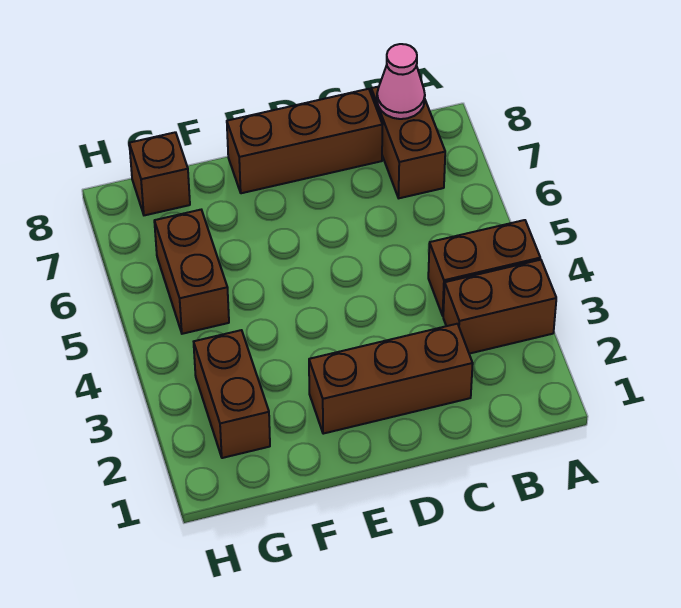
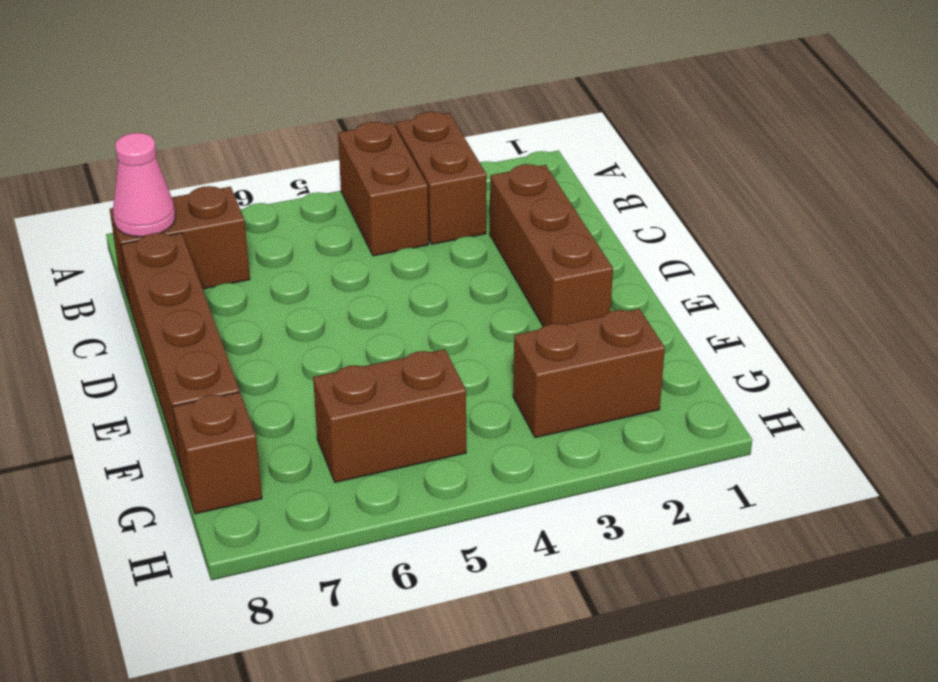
brown 1x3 brick [227,89,382,193] -> brown 1x4 brick [121,233,240,467]

